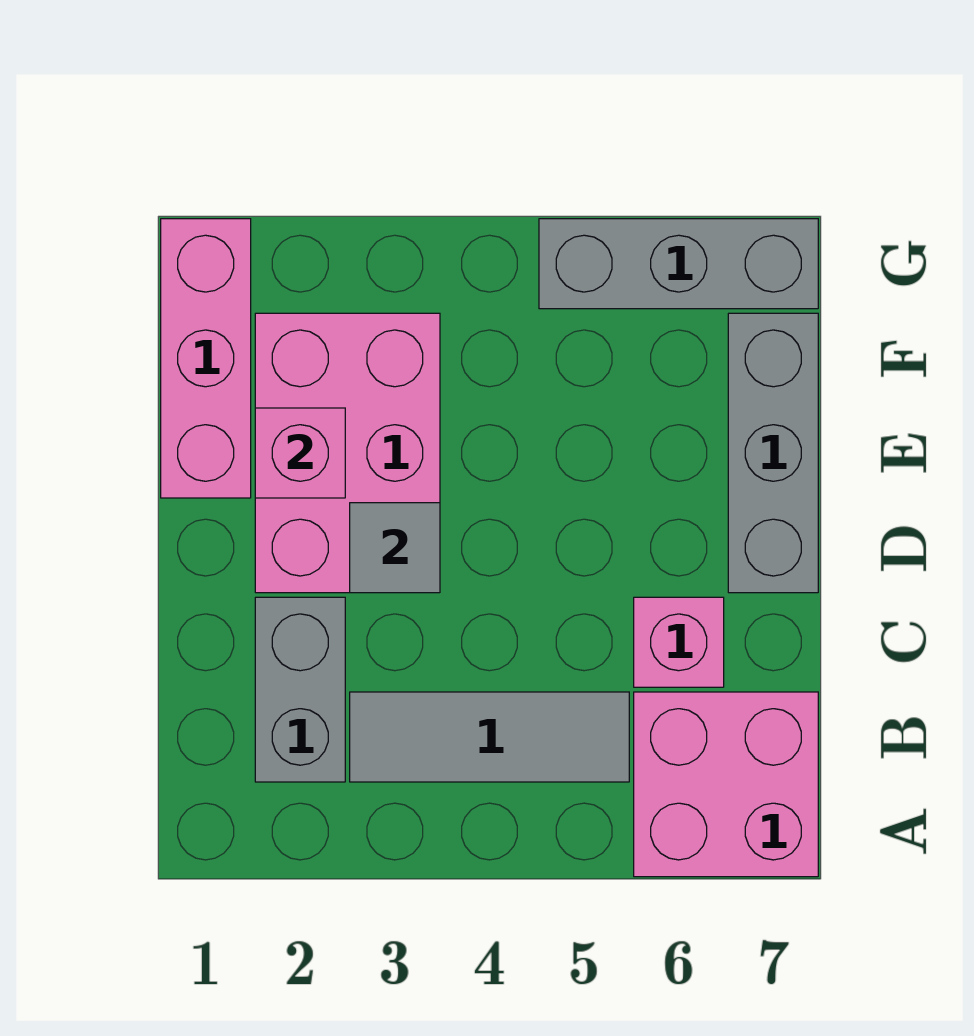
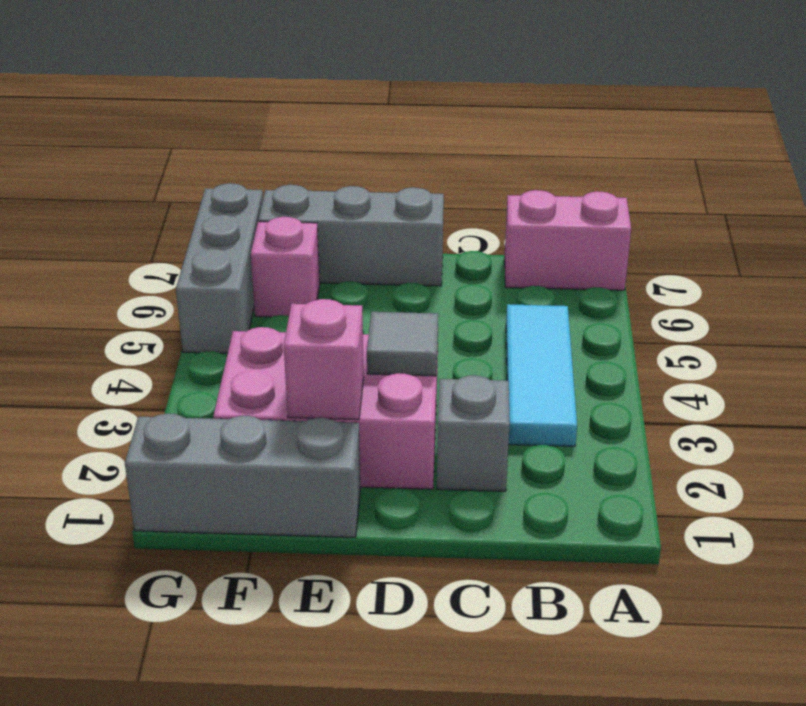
pink 2x2 brick [634,692,818,877] -> pink 1x2 brick [505,190,631,290]
grey 1x2 brick [255,597,345,782] -> grey 1x1 brick [437,375,510,491]
grey 1x3 tile [350,692,629,782] -> cyan 1x3 tile [506,304,577,446]
pink 1x1 brick [634,597,724,687] -> pink 1x1 brick moved to [251,217,320,317]
pink 1x3 brick [161,219,251,498] -> grey 1x3 brick [125,414,360,537]

